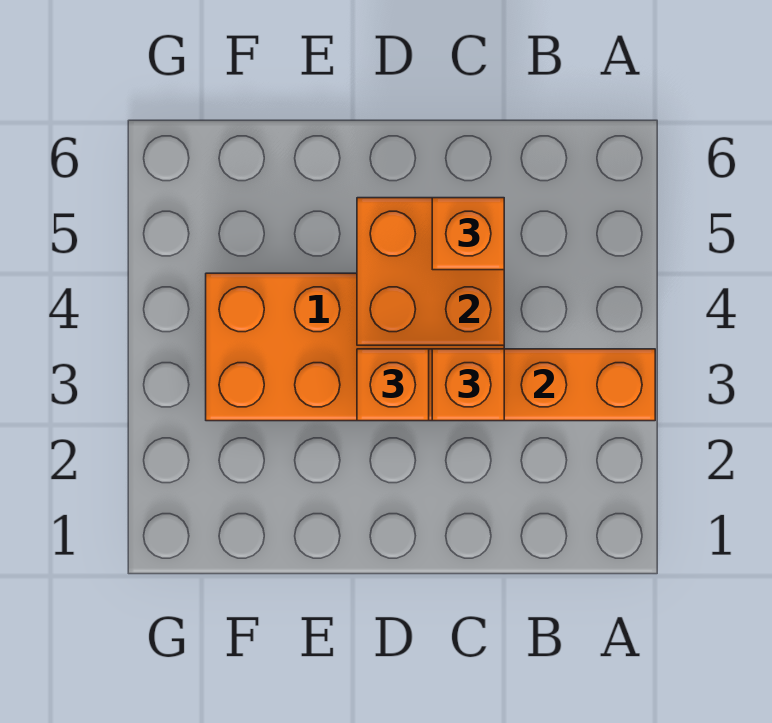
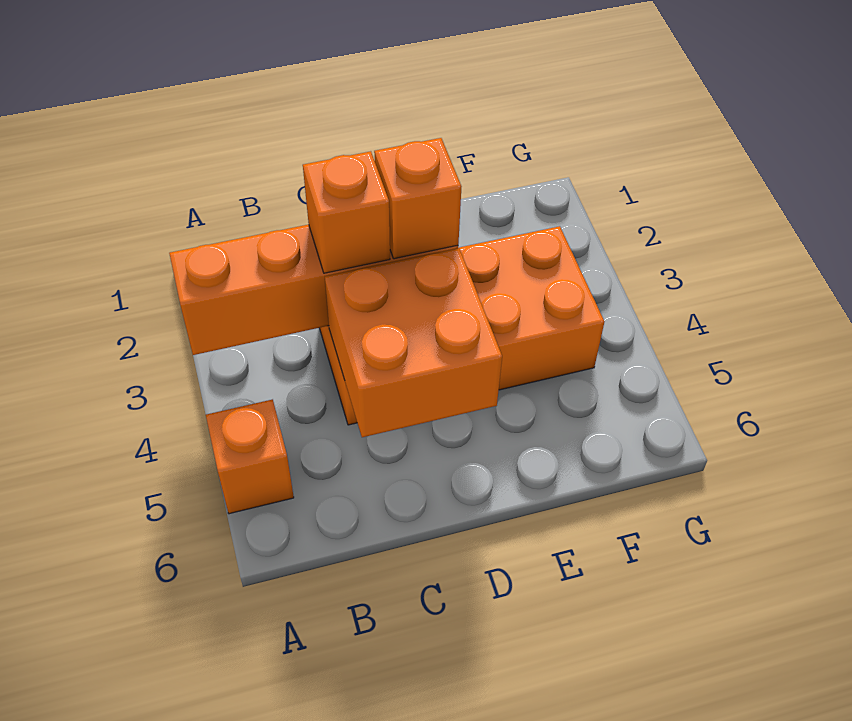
orange 1x1 brick [432,198,504,270] -> orange 1x1 brick moved to [206,399,294,514]

